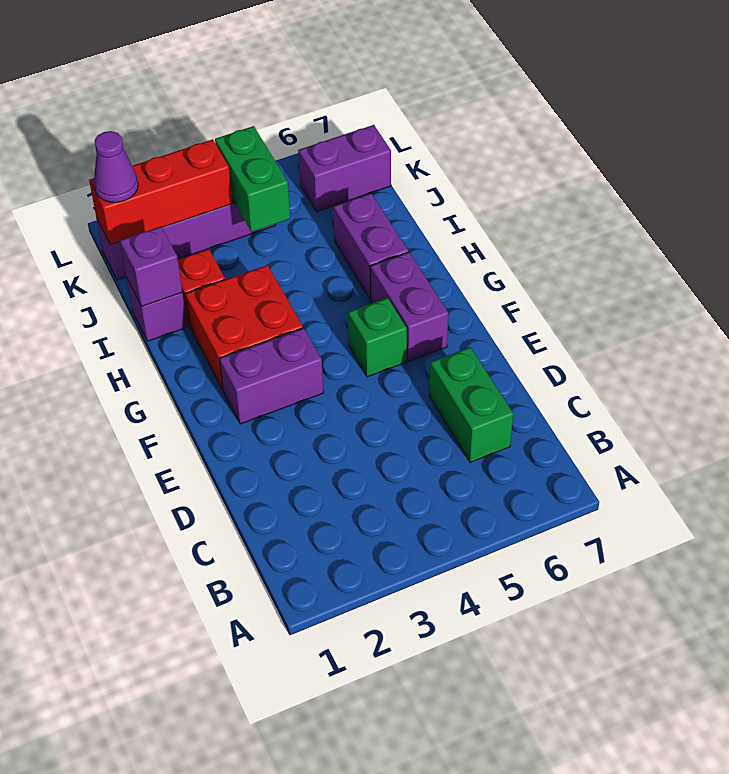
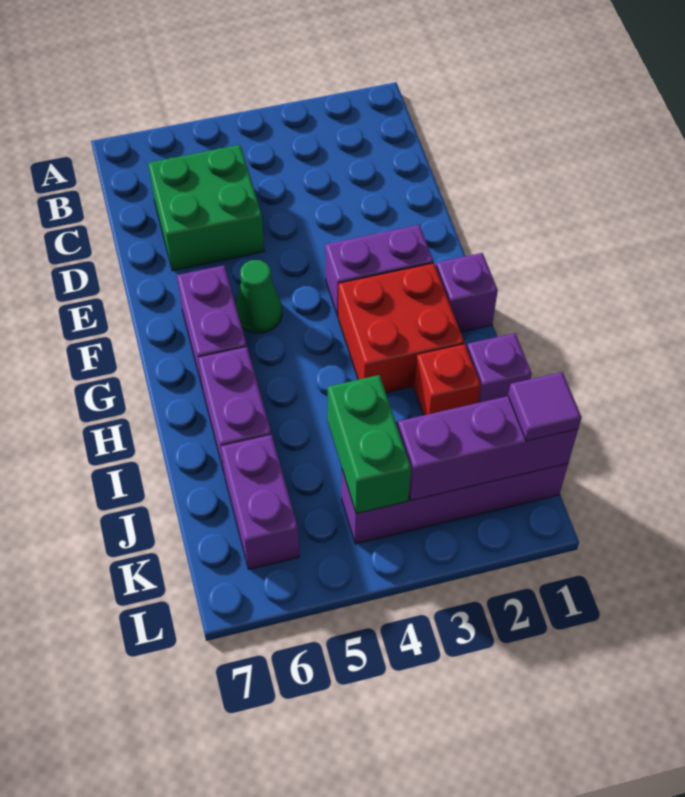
green 1x2 brick [429,347,513,462] -> green 2x2 brick [148,145,264,271]
green 1x1 brick [348,298,407,377] -> green 1x1 cone [235,260,282,333]
purple 1x1 brick [120,227,182,307] -> purple 1x1 brick moved to [436,253,498,332]
red 1x3 brick [89,139,232,245] -> purple 1x3 brick [398,396,578,501]
purple 1x1 cone [94,131,138,202] -> purple 1x1 tile [508,372,582,441]
purple 1x2 brick [298,125,391,212] -> purple 1x2 brick turned to [221,435,299,569]

